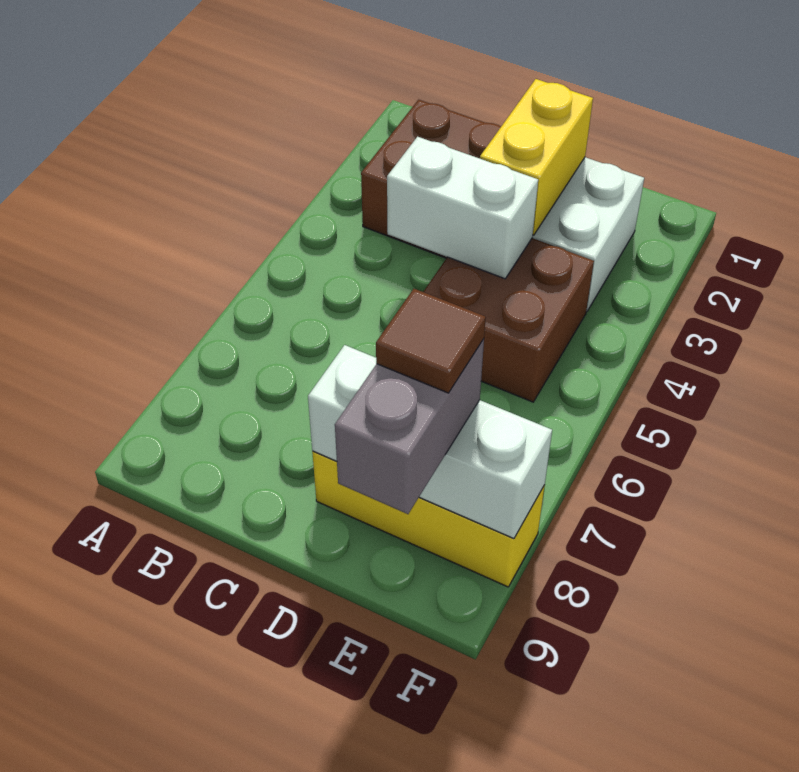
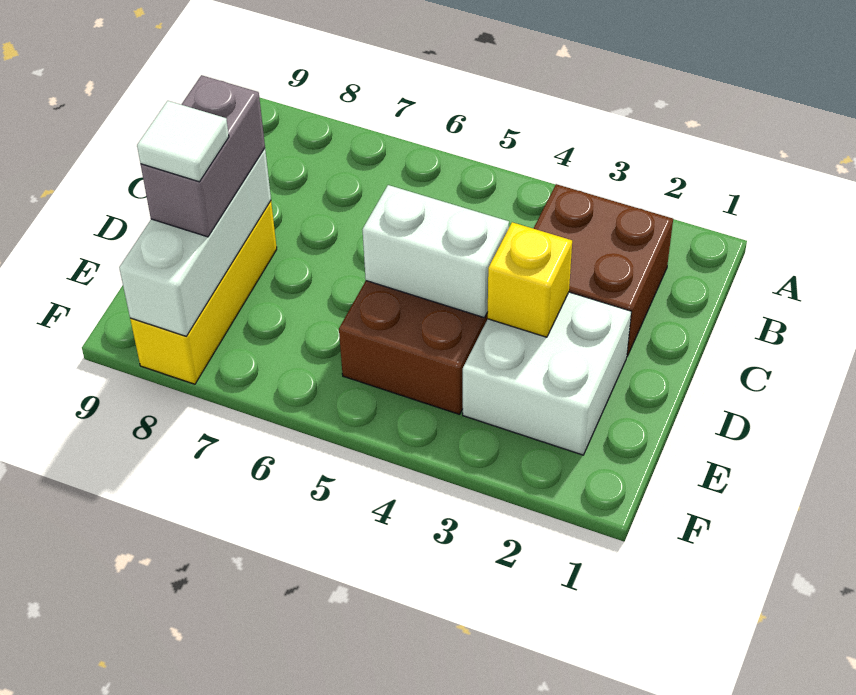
white 1x2 brick [387,137,538,279] -> white 1x2 brick turned to [362,185,509,318]
yellow 1x2 brick [480,79,593,235] -> yellow 1x1 brick [487,222,572,337]
grey 1x2 brick [335,339,484,514] -> grey 1x2 brick turned to [141,75,265,237]
brown 1x1 tile [376,289,486,393] -> white 1x1 tile [137,101,229,182]

